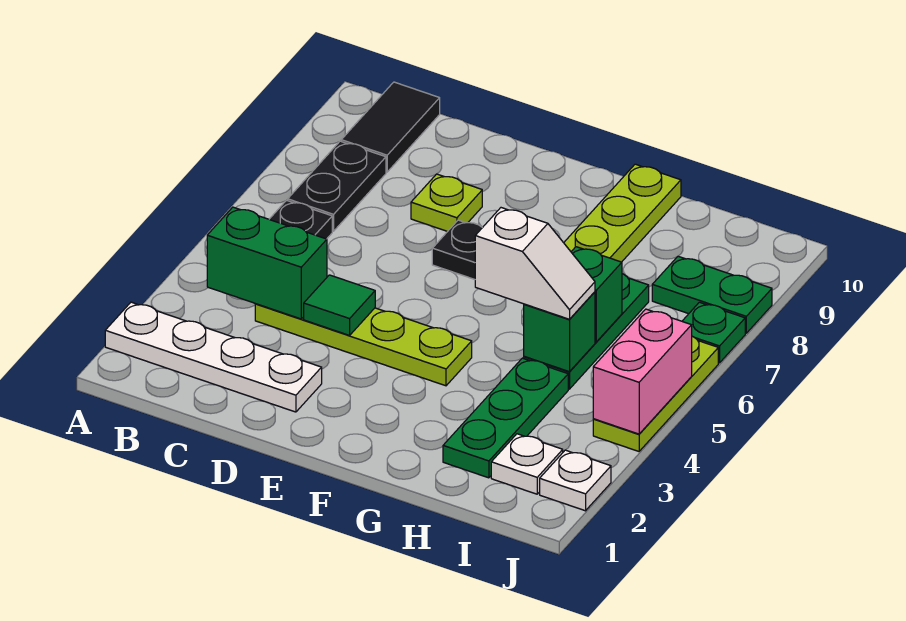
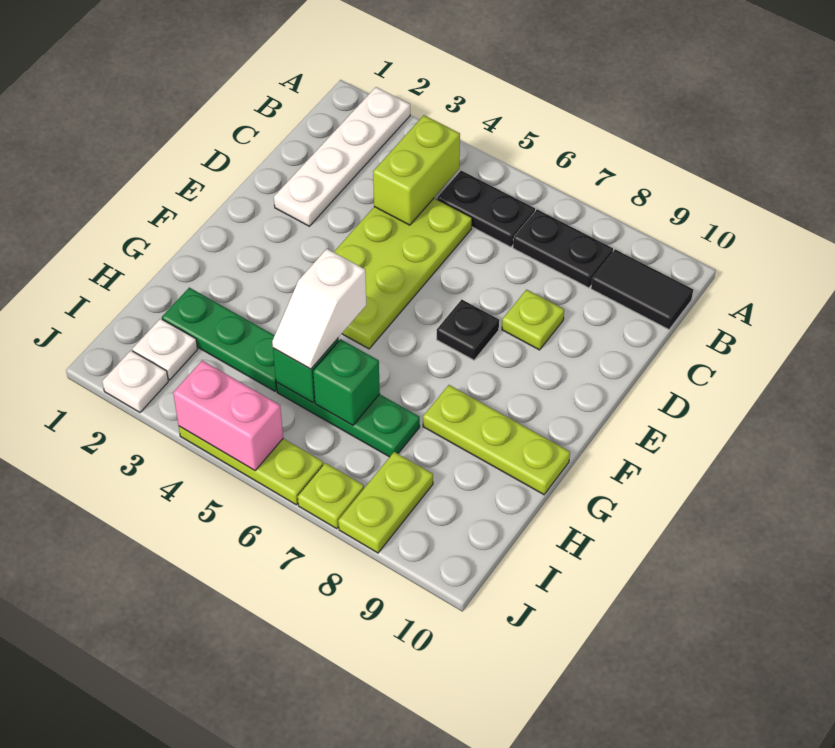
green 1x2 brick [207,207,327,319] -> lime 1x2 brick [373,115,460,225]
lime 1x4 plate [255,304,472,386] -> lime 2x4 plate [334,198,472,349]
green 1x1 tile [304,275,375,335] -> none
green 1x2 plate [652,256,772,333] -> lime 1x2 plate [338,452,433,553]
green 1x1 plate [682,302,745,363] -> lime 1x1 plate [298,463,364,529]

